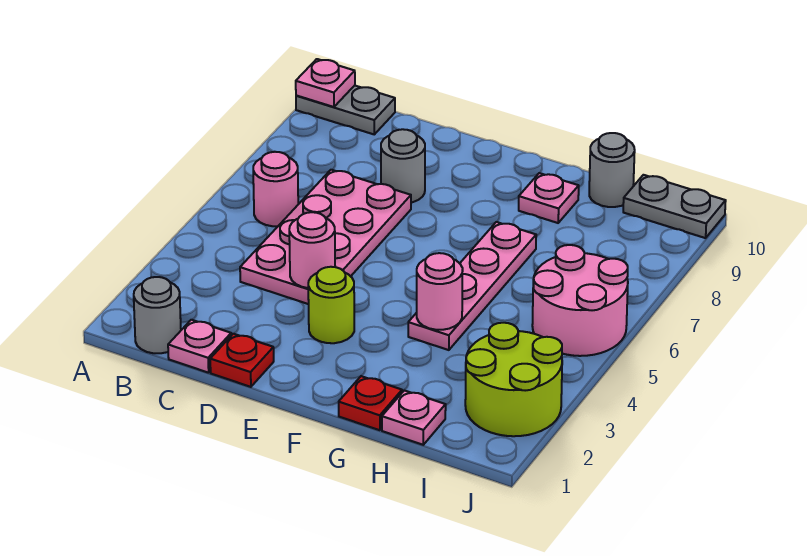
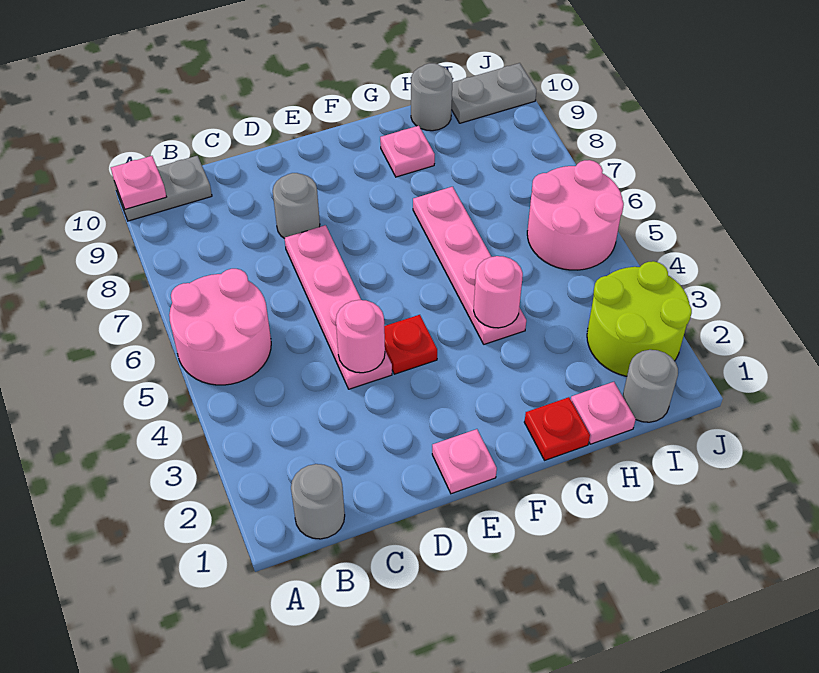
pink 1x1 round brick [253,152,298,226] -> pink 2x2 round brick [169,269,271,385]
pink 1x1 plate [168,320,231,373] -> pink 1x1 plate moved to [432,429,497,494]
pink 2x4 plate [240,170,411,304] -> pink 1x4 plate [285,225,392,389]
red 1x1 plate [210,334,274,387] -> red 1x1 plate moved to [384,315,437,374]
lime 1x1 round brick [308,267,354,343] -> none
none -> grey 1x1 round brick [623,350,678,422]

